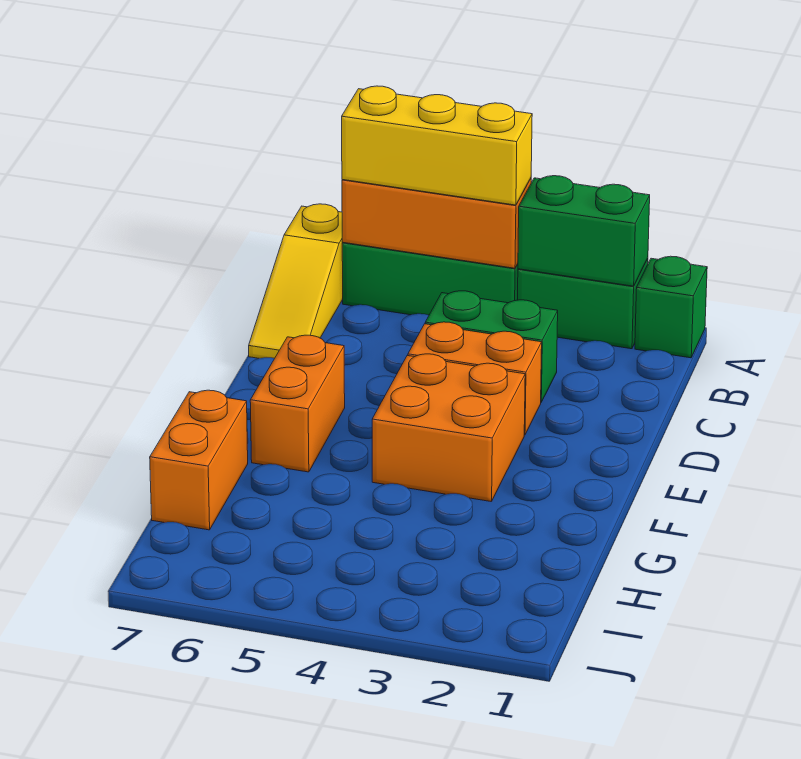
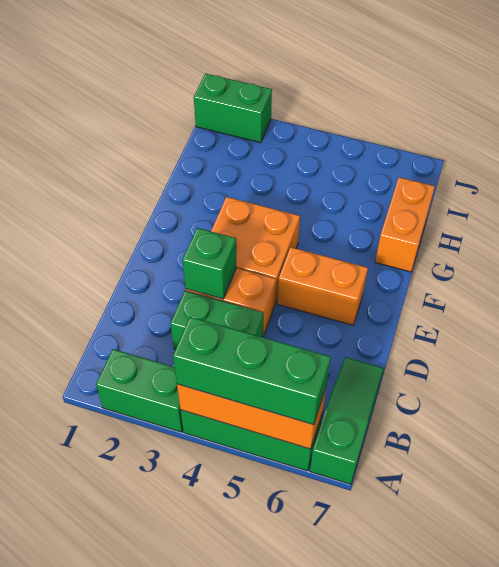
green 1x1 brick [635,256,707,358] -> green 1x1 brick moved to [183,228,237,299]
green 1x2 brick [518,176,650,286] -> green 1x2 brick moved to [194,73,272,143]
yellow 1x3 brick [342,86,532,205] -> green 1x3 brick [173,317,331,425]
yellow 1x3 slope [249,204,343,358] -> green 1x3 slope [310,357,384,484]
orange 1x2 brick [250,335,345,472] -> orange 1x2 brick turned to [278,247,368,325]

